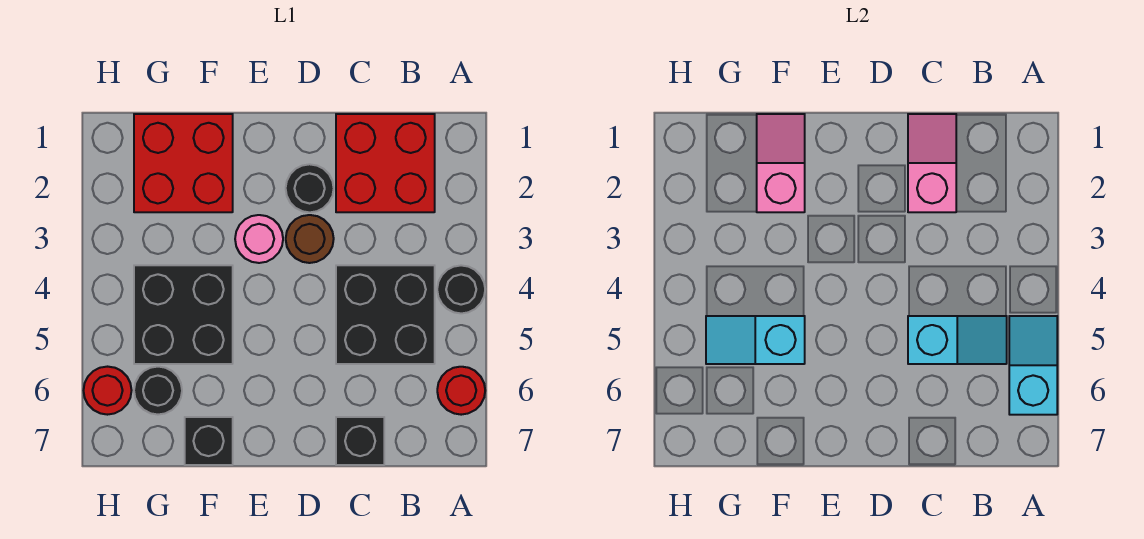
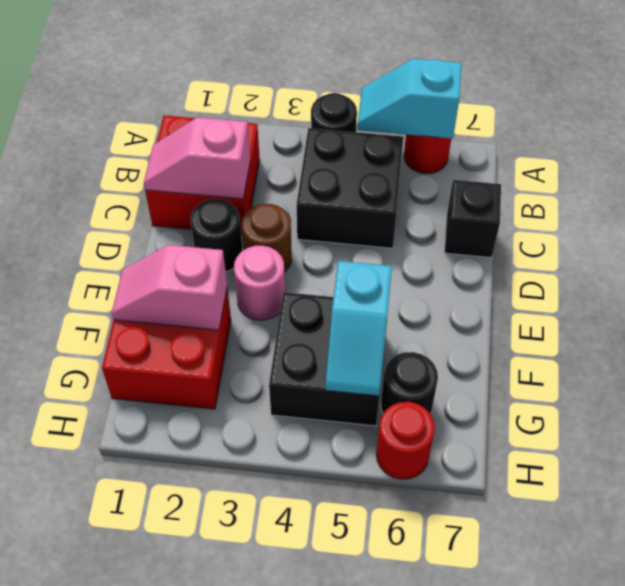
cyan 1x2 slope [908,316,1007,364] -> none
black 1x1 brick [185,417,233,465] -> none

